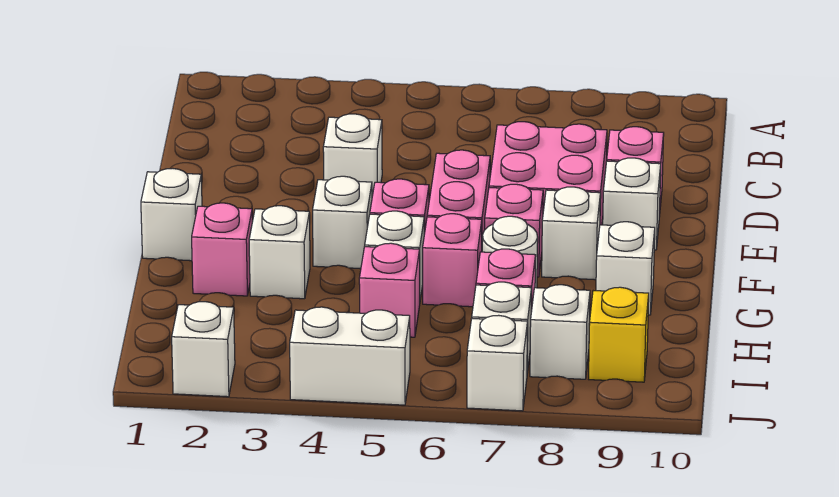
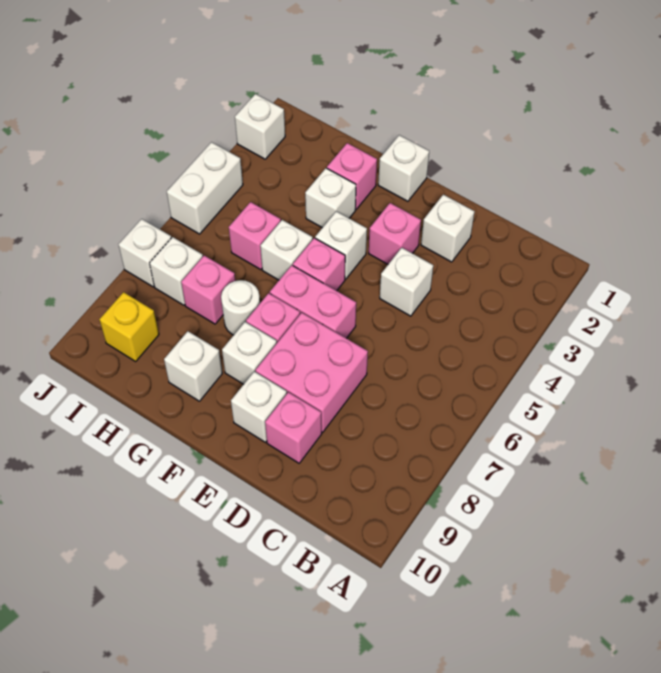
pink 1x1 brick [423,214,482,307] -> pink 1x1 brick moved to [369,203,421,264]
white 1x1 brick [530,285,590,379] -> white 1x1 brick moved to [421,195,475,262]

